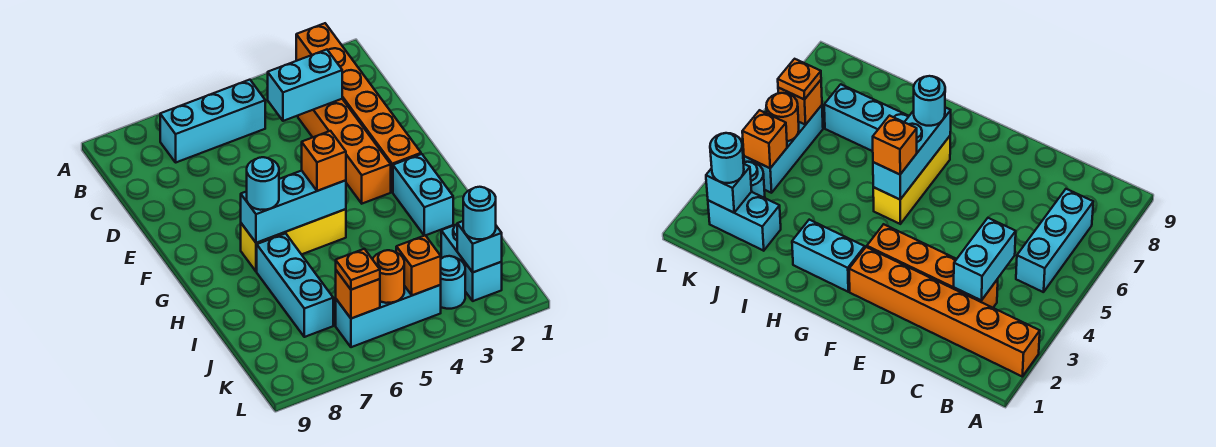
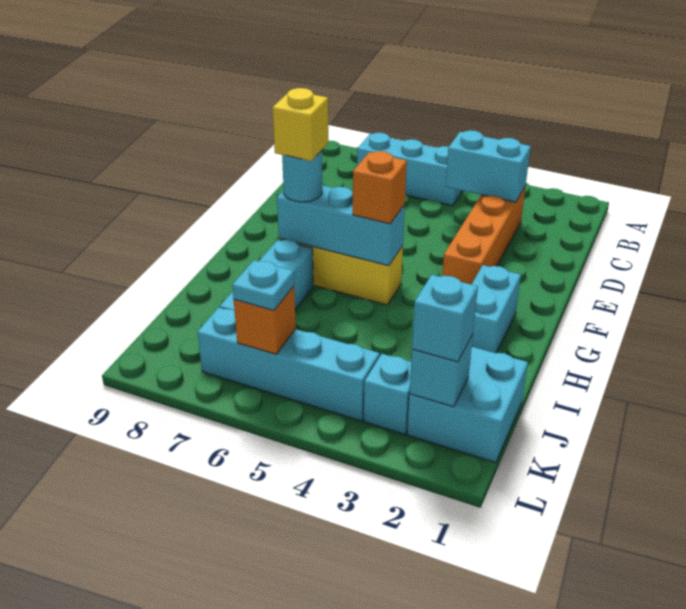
orange 1x6 brick [296,23,421,192] -> none
none -> yellow 1x1 brick [273,88,328,161]
cyan 1x2 brick [441,224,502,301] -> cyan 2x2 brick [407,347,528,463]
cyan 1x1 round brick [463,187,496,239] -> cyan 1x1 brick [412,275,478,362]
cyan 1x1 round brick [441,256,465,309] -> cyan 1x1 brick [364,354,411,434]
cyan 1x3 brick [336,285,441,347] -> cyan 1x4 brick [197,307,380,421]
orange 1x1 brick [396,235,441,295] -> none
orange 1x1 round brick [373,250,404,303] -> none
orange 1x1 plate [336,249,380,290] -> cyan 1x1 plate [232,260,294,310]

